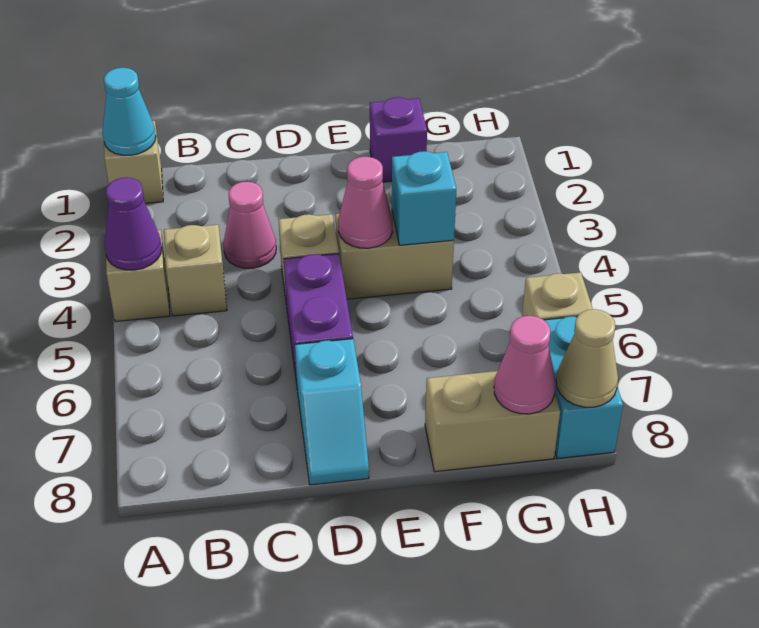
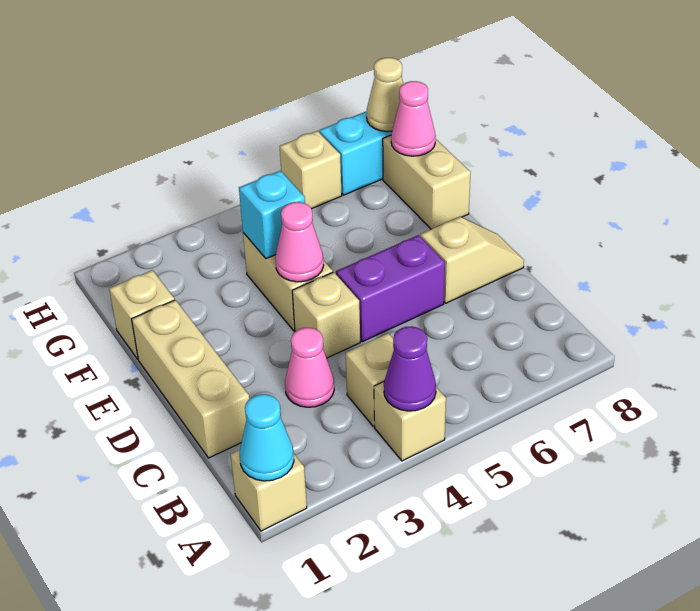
none -> tan 1x3 brick [132,300,249,458]
cyan 1x2 slope [295,339,369,485] -> tan 1x2 slope [420,217,524,303]
purple 1x1 brick [370,97,427,182] -> tan 1x1 brick [109,270,175,359]

